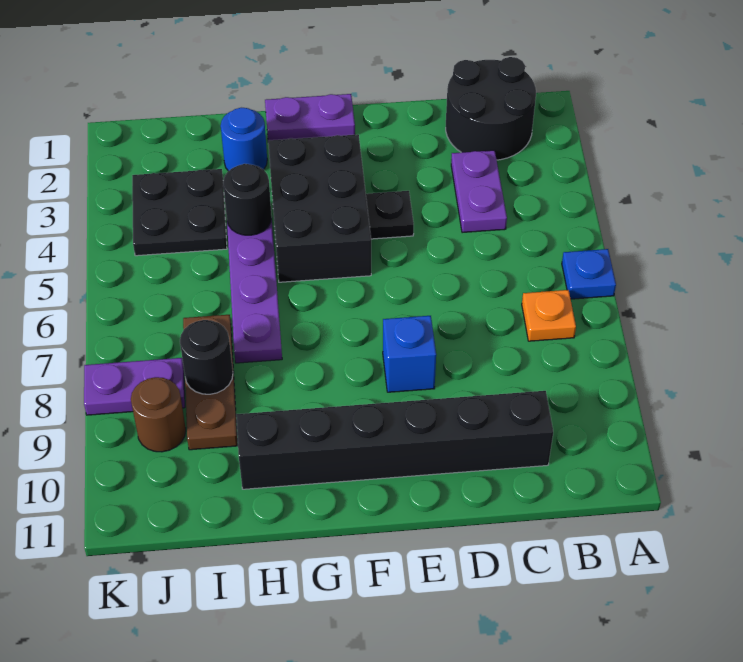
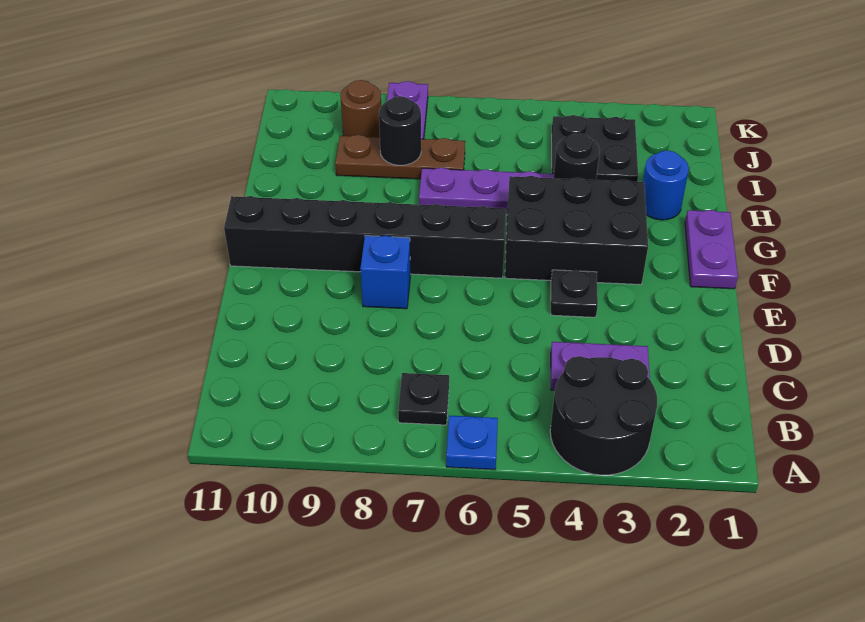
black 2x2 round brick [446,57,536,160] -> black 2x2 round brick moved to [550,356,657,475]
orange 1x1 plate [522,290,576,341] -> black 1x1 plate [398,373,449,425]
black 1x6 brick [236,391,553,489] -> black 1x6 brick turned to [224,196,506,278]

